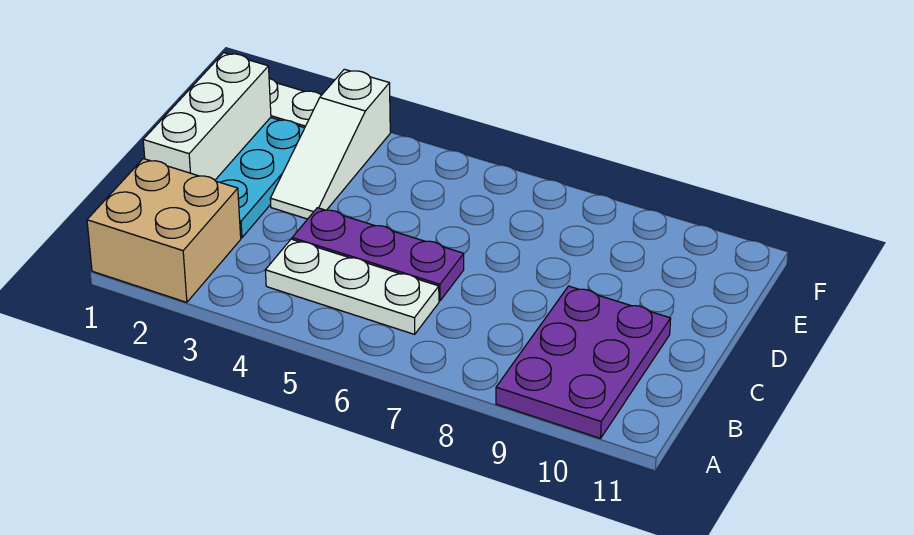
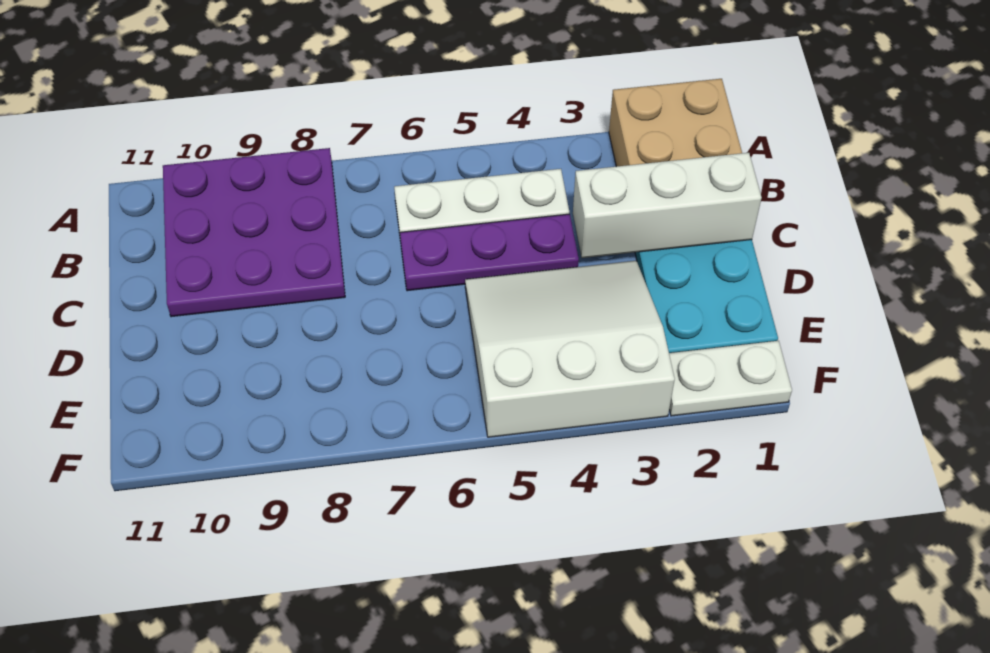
purple 2x3 plate [496,286,671,438] -> purple 3x3 plate [163,148,345,317]
white 1x3 brick [143,53,271,180] -> white 1x3 brick turned to [573,153,762,258]
white 1x3 slope [270,69,390,219] -> white 3x3 slope [465,261,675,437]

